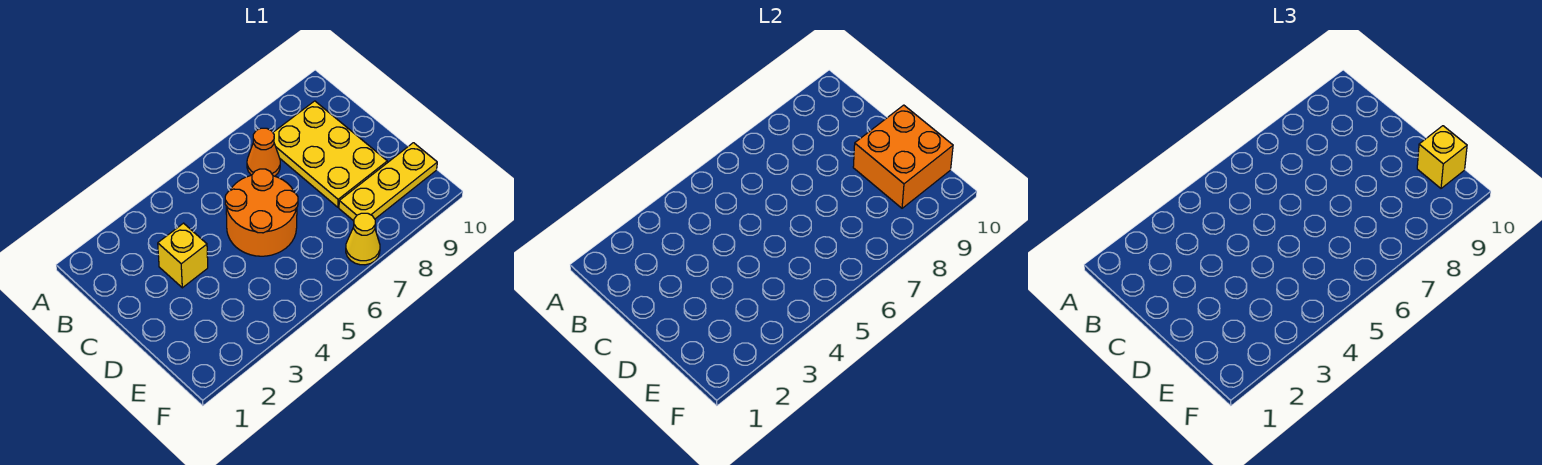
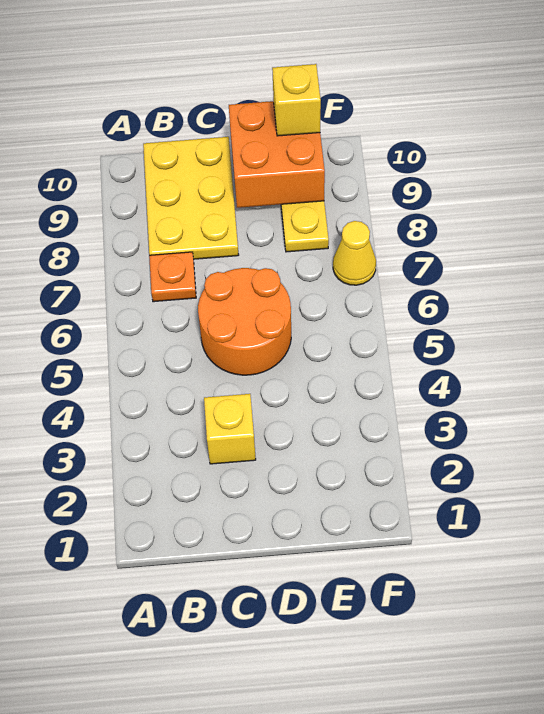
orange 1x1 cone [247,128,280,176] -> orange 1x1 plate [149,252,196,302]
yellow 2x3 plate [273,101,387,207] -> yellow 2x3 plate turned to [143,137,239,259]

